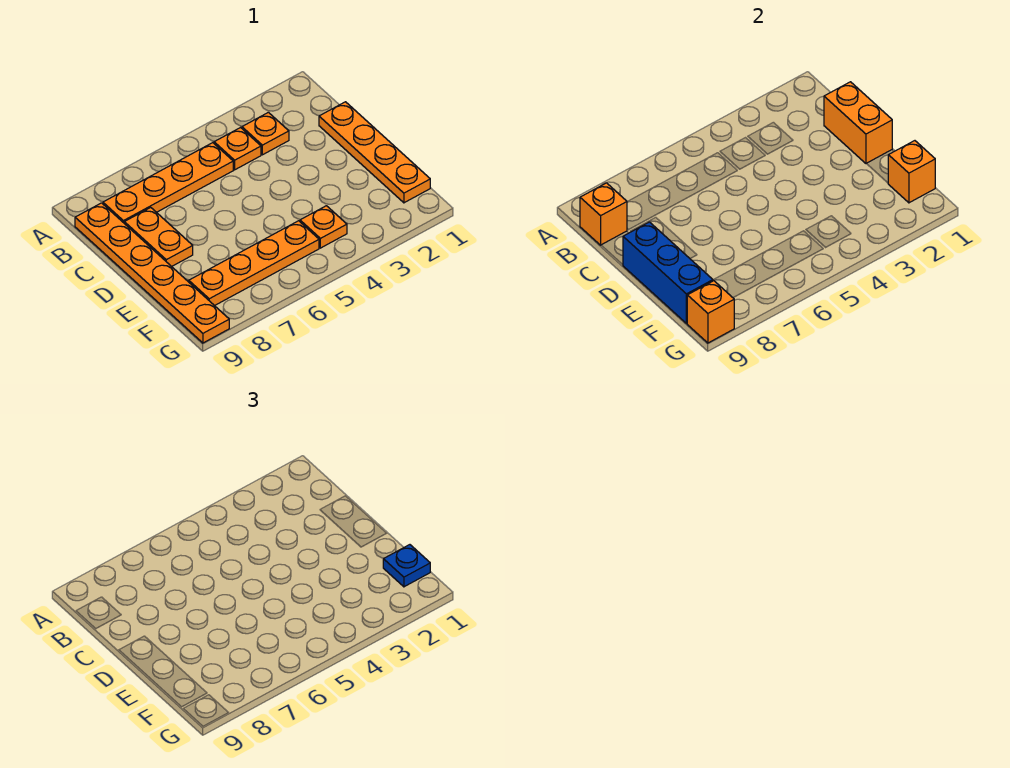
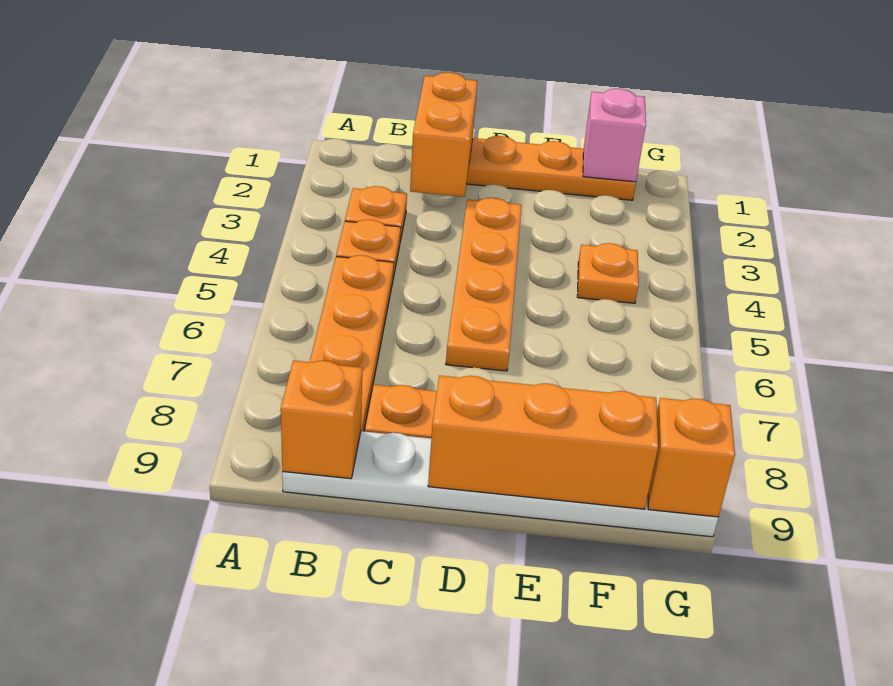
orange 1x6 plate [75,203,229,343] -> white 1x6 plate [282,431,718,537]
orange 1x2 brick [824,82,892,164] -> orange 1x2 brick turned to [410,72,477,197]
blue 1x3 brick [623,222,713,323] -> orange 1x3 brick [428,375,658,509]
orange 1x1 brick [888,141,935,203] -> pink 1x1 brick [583,89,646,182]
blue 1x1 plate [383,545,430,587] -> none
orange 1x4 plate [189,221,319,306] -> orange 1x4 plate moved to [446,198,522,371]

